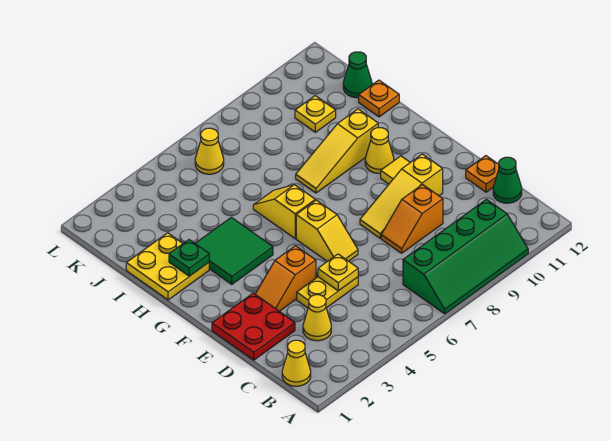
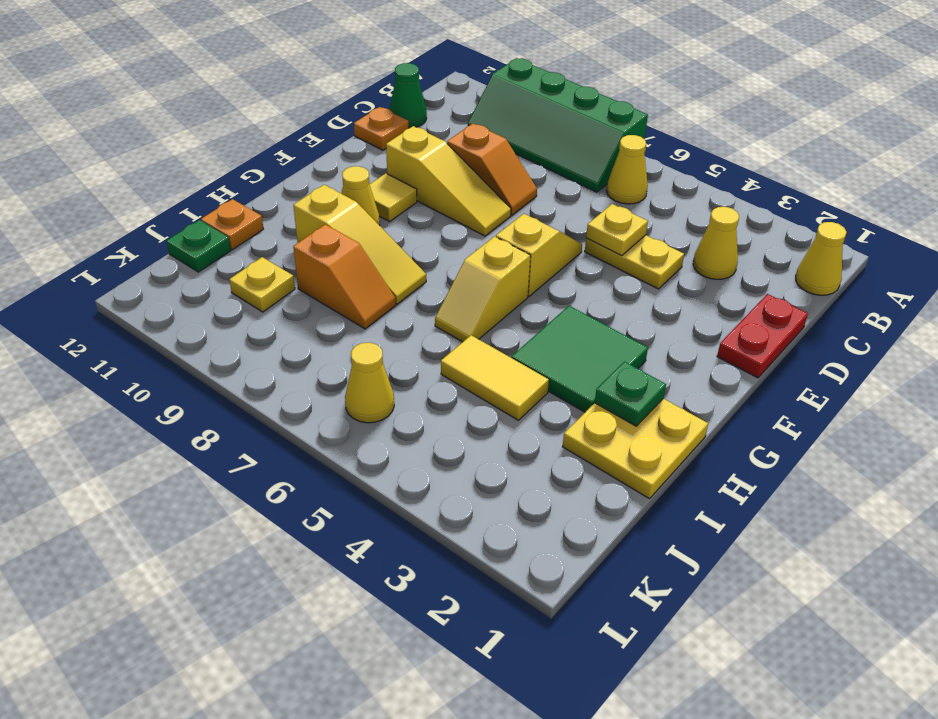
green 2x4 slope [403,199,528,314] -> green 2x4 slope turned to [468,58,648,192]
none -> yellow 1x1 cone [607,135,648,204]
red 2x2 plate [212,293,295,360] -> red 1x2 plate [717,294,808,378]
orange 1x2 slope [255,246,316,311] -> orange 1x2 slope moved to [293,224,396,329]
none -> yellow 1x2 tile [441,335,549,420]
green 1x1 cone [343,52,372,98] -> green 1x1 plate [167,220,231,272]

